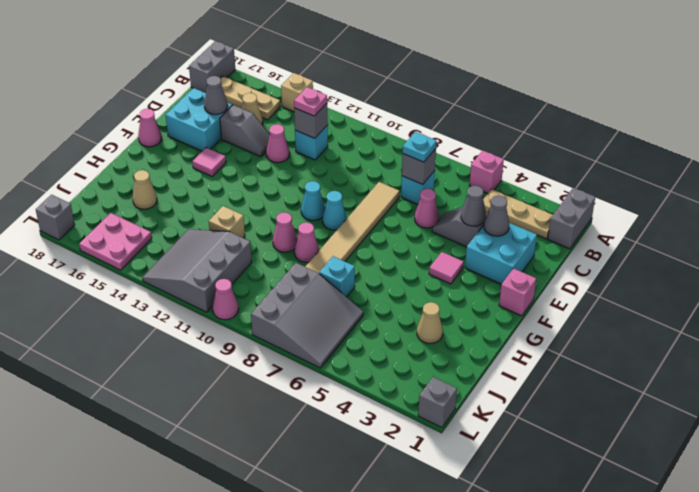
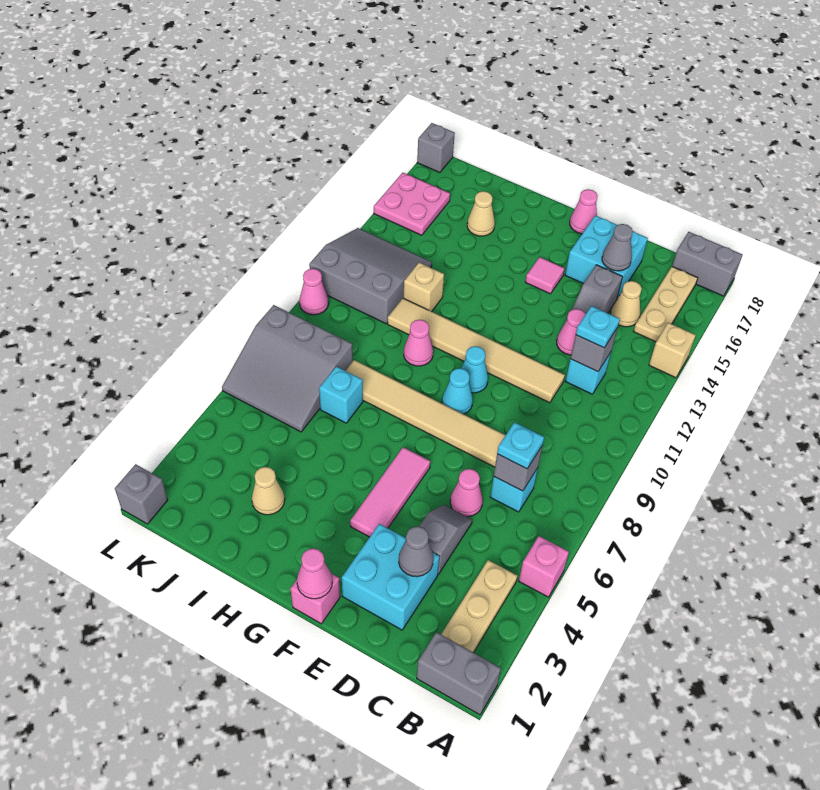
pink 1x1 plate [294,87,327,116] -> cyan 1x1 plate [576,306,620,348]
grey 1x1 cone [461,186,486,226] -> none
none -> tan 1x6 tile [388,298,565,403]
pink 1x1 tile [429,252,464,284] -> pink 1x3 tile [350,447,430,537]
pink 1x1 cone [294,222,319,262] -> pink 1x1 cone moved to [297,548,332,599]

